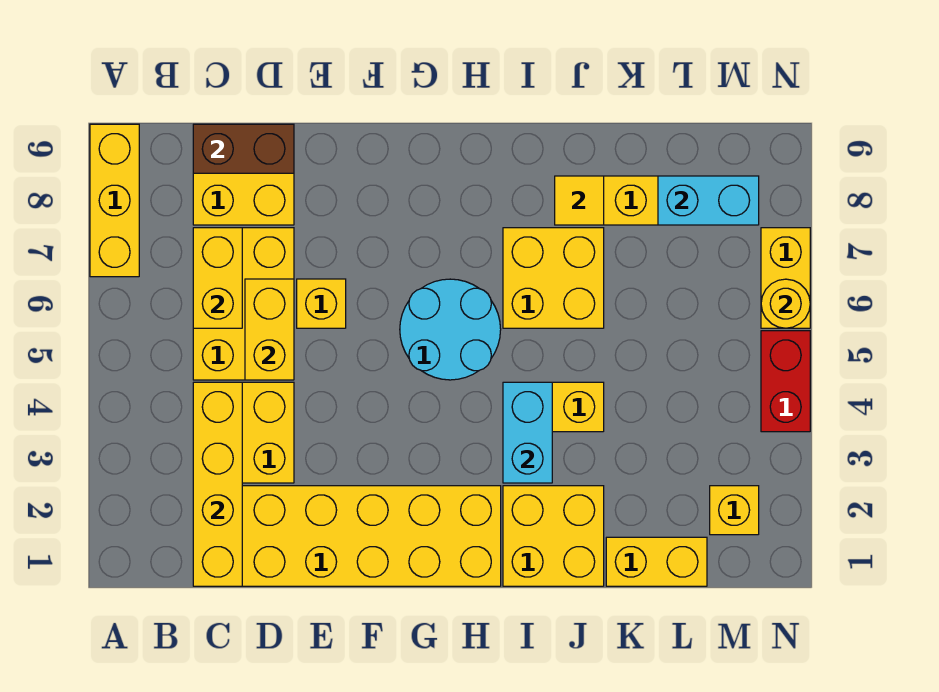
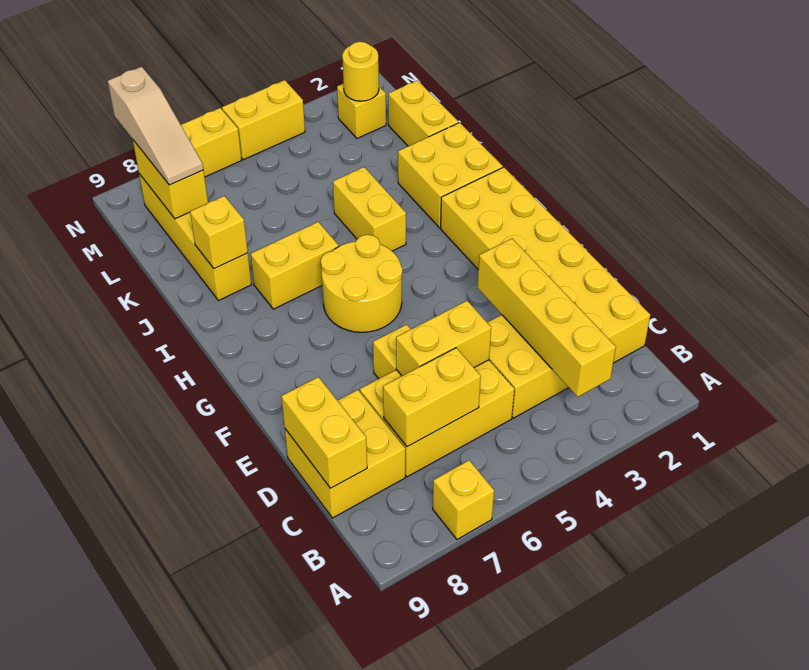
yellow 1x3 brick [90,124,139,277] -> yellow 1x1 brick [433,460,494,539]
yellow 1x4 brick [193,382,242,586] -> yellow 1x4 brick turned to [478,239,616,397]
brown 1x2 brick [193,124,294,173] -> yellow 1x2 brick [281,377,367,488]
cyan 2x2 round brick [400,279,501,380] -> yellow 2x2 round brick [321,235,402,332]
cyan 1x2 brick [503,382,552,483] -> none
yellow 2x2 brick [503,228,604,328] -> yellow 1x2 brick [251,222,339,309]
yellow 1x1 tile [555,176,604,225] -> yellow 1x1 brick [190,196,248,269]
cyan 1x2 brick [658,176,759,225] -> yellow 1x2 brick [133,140,208,219]
none -> tan 1x3 slope [108,67,203,185]
red 1x2 brick [761,331,810,432] -> yellow 1x2 brick [222,80,305,160]
yellow 1x1 round brick [761,279,810,328] -> yellow 1x1 round brick moved to [342,42,379,101]

